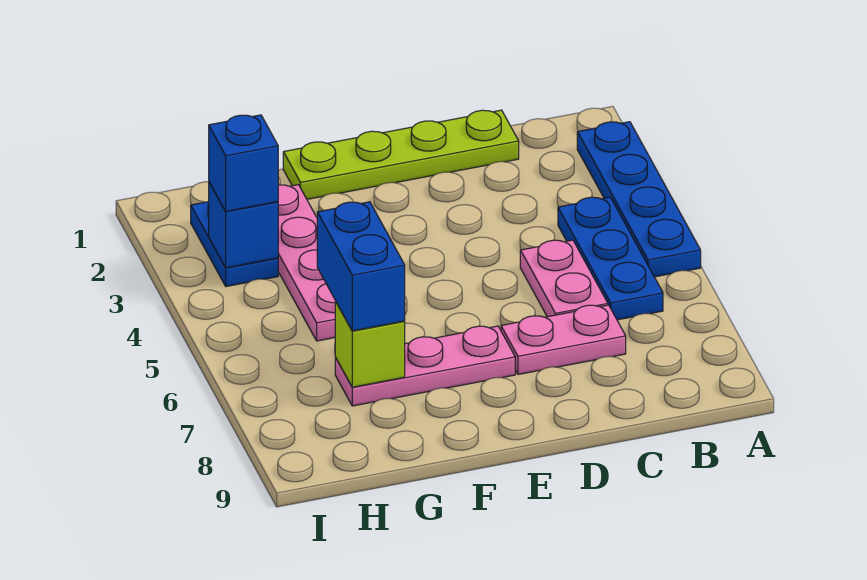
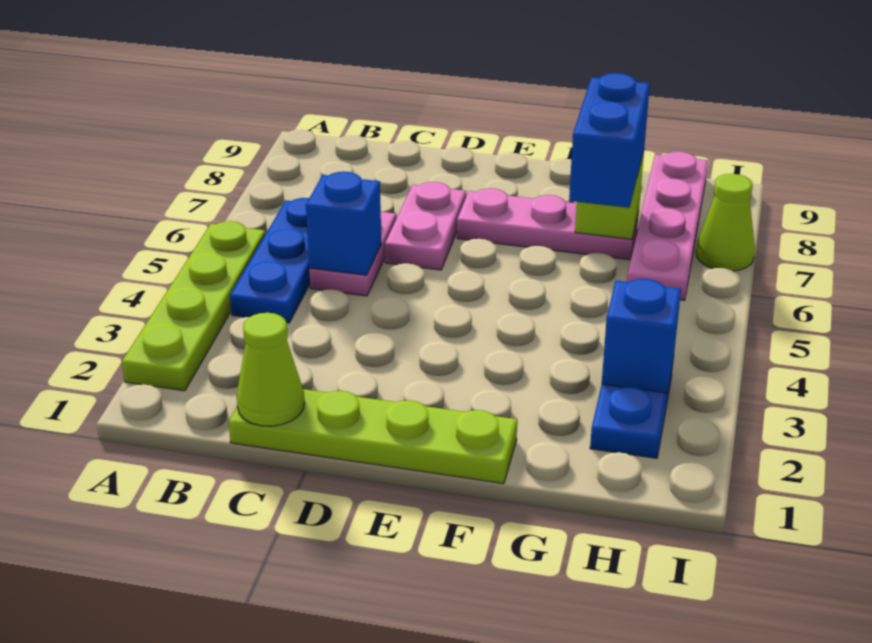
blue 1x4 plate [577,122,701,277] -> lime 1x4 plate [122,221,265,391]
none -> lime 1x1 cone [237,313,305,426]
pink 1x2 plate [501,305,626,374] -> pink 1x2 plate turned to [385,182,466,270]
pink 1x4 plate [278,185,335,341] -> pink 1x4 plate moved to [627,151,708,300]
blue 1x1 brick [209,115,278,211] -> blue 1x1 brick moved to [306,172,381,275]
none -> lime 1x1 cone [696,174,755,271]

